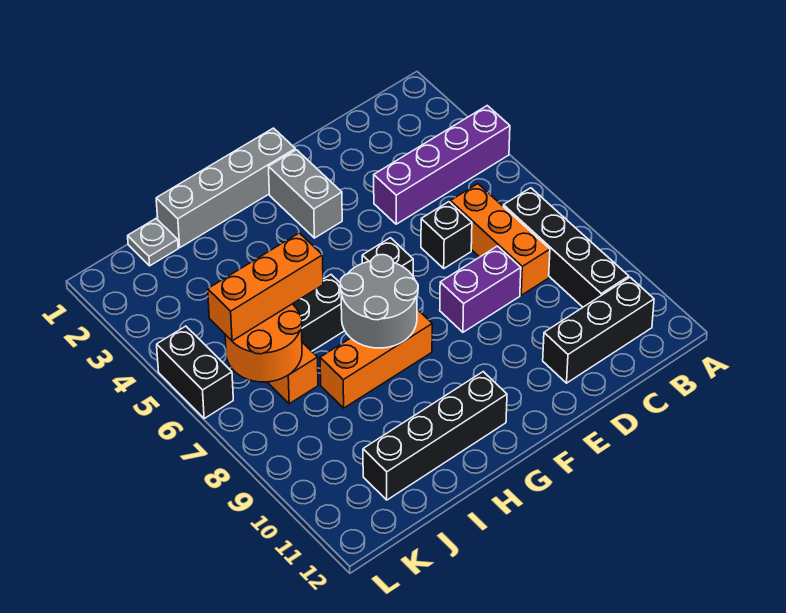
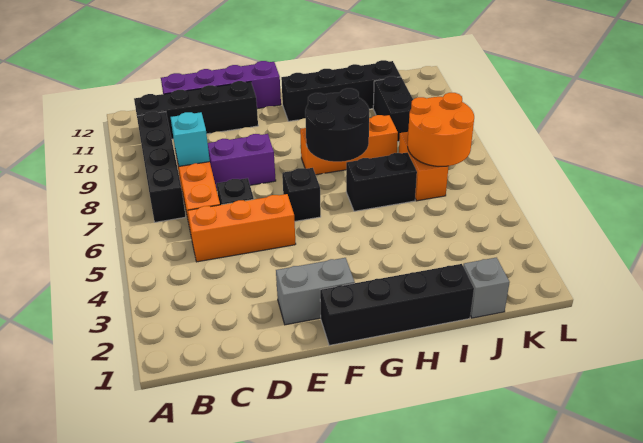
purple 1x4 brick [374,106,510,224] -> purple 1x4 brick moved to [161,61,281,109]
black 1x3 brick [543,277,654,383] -> black 1x4 brick [134,81,258,139]
none -> cyan 1x1 brick [171,112,210,166]
grey 1x4 brick [156,128,295,248] -> black 1x4 brick [320,264,474,345]
grey 1x2 brick [269,150,342,238] -> grey 1x2 brick turned to [276,258,355,325]
grey 2x2 round brick [340,255,418,348] -> black 2x2 round brick [305,88,369,162]
orange 1x3 brick [208,233,323,341] -> orange 1x3 brick moved to [188,194,296,262]
grey 1x1 plate [128,219,178,266] -> grey 1x1 brick [463,258,510,318]
black 1x2 brick [157,326,233,419] -> black 1x2 brick moved to [373,76,413,142]

